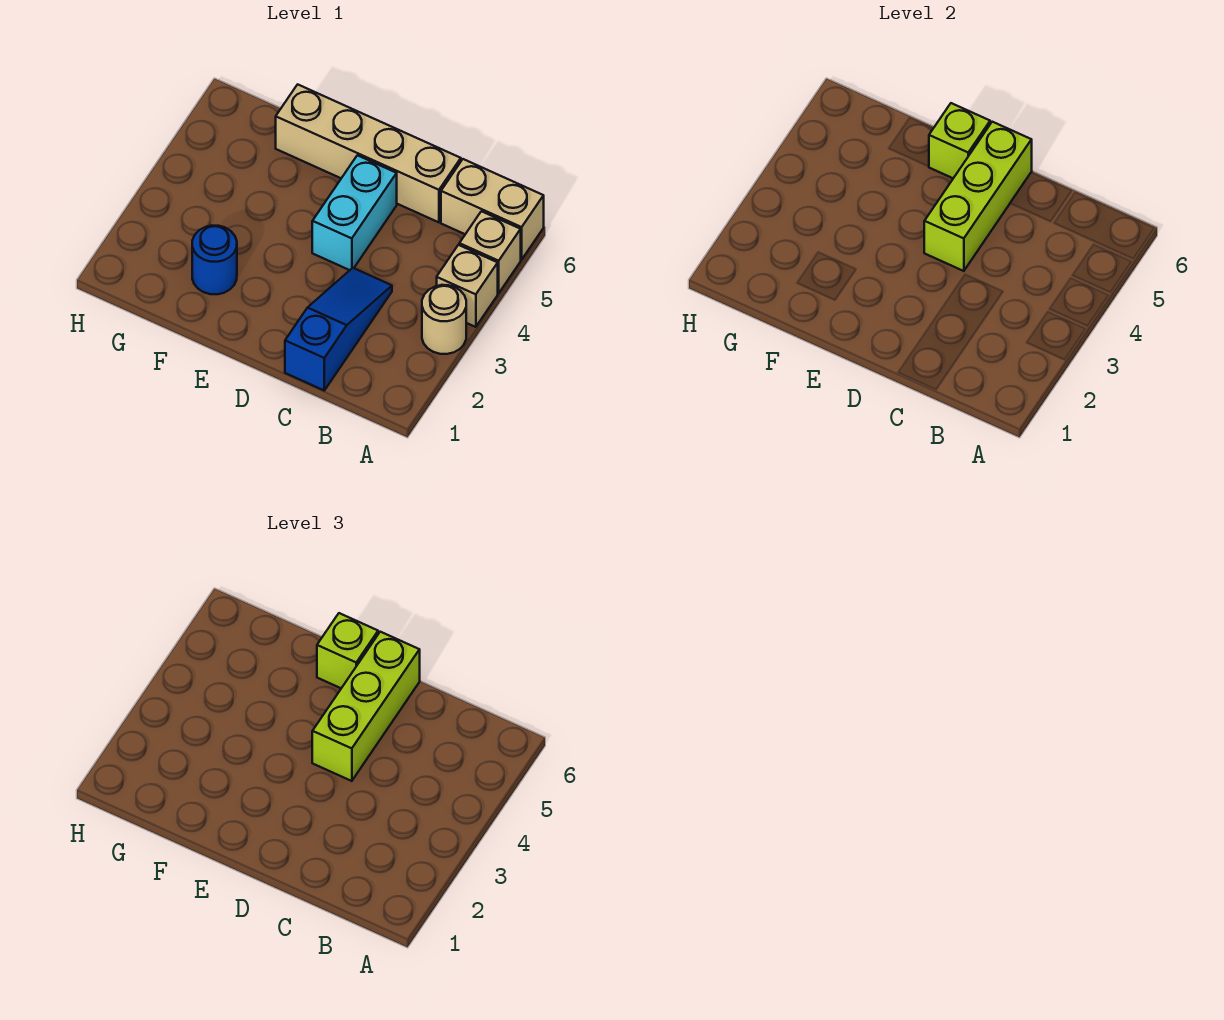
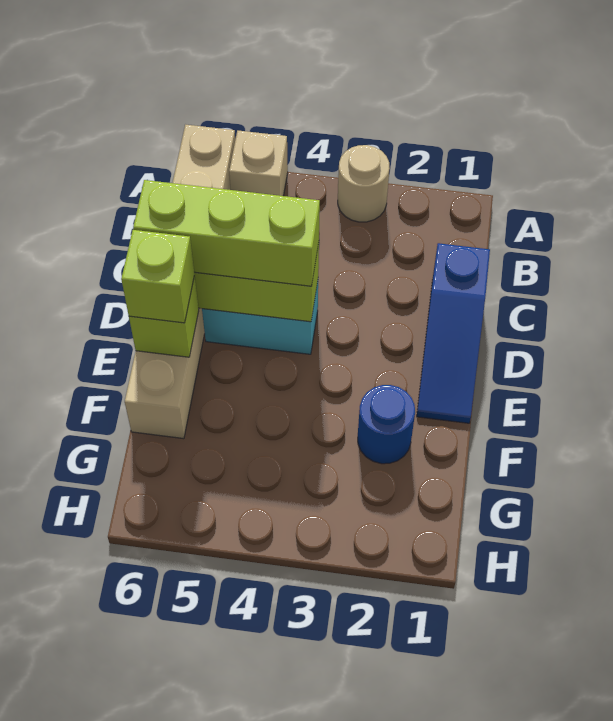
tan 1x1 brick [437,245,498,327] -> none
blue 1x3 slope [285,268,392,390] -> blue 1x3 slope turned to [417,243,490,423]

